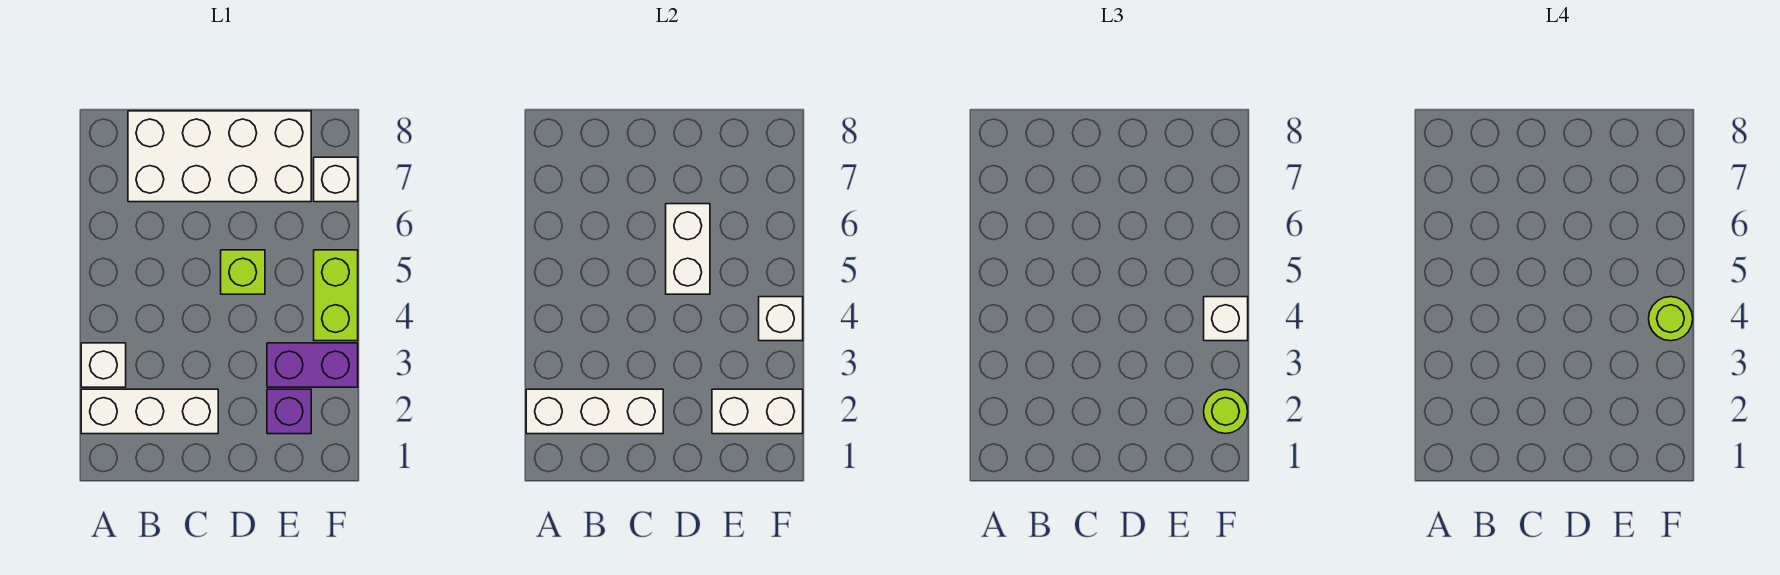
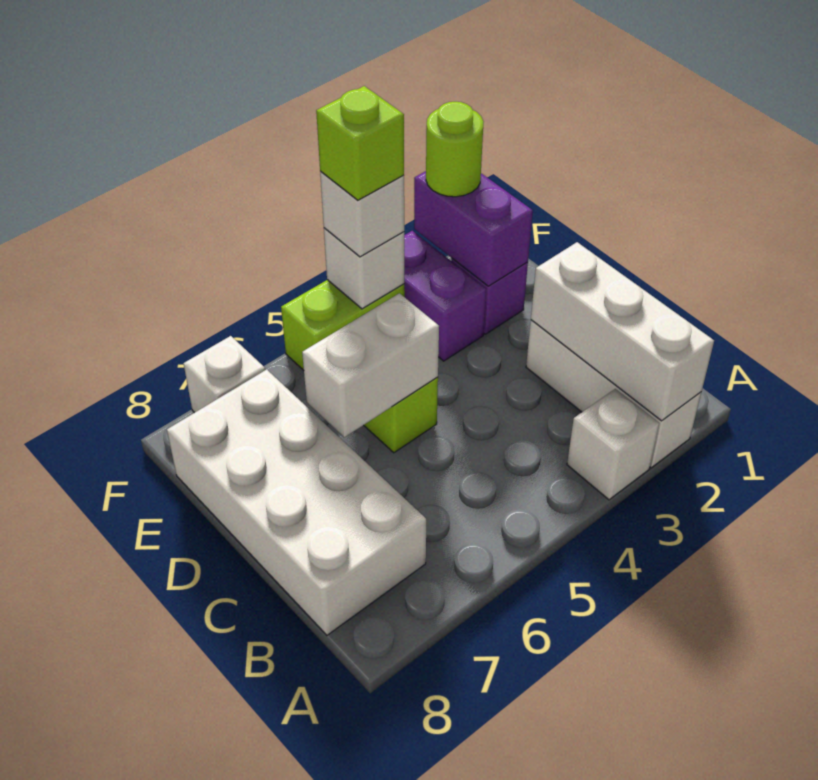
white 1x2 brick [712,389,803,434] -> purple 1x2 brick [414,171,533,286]
lime 1x1 round brick [1649,297,1693,341] -> lime 1x1 brick [316,86,404,200]

